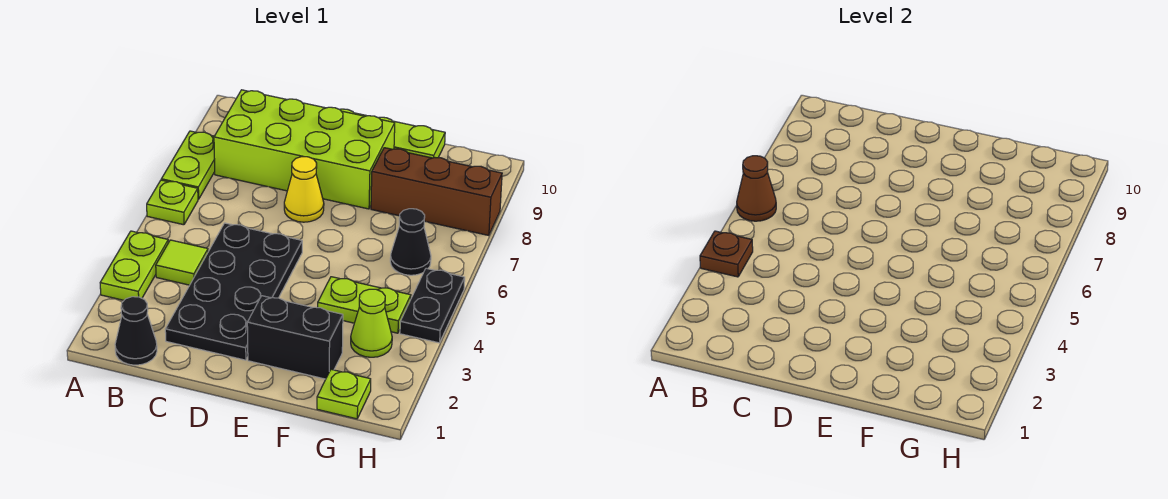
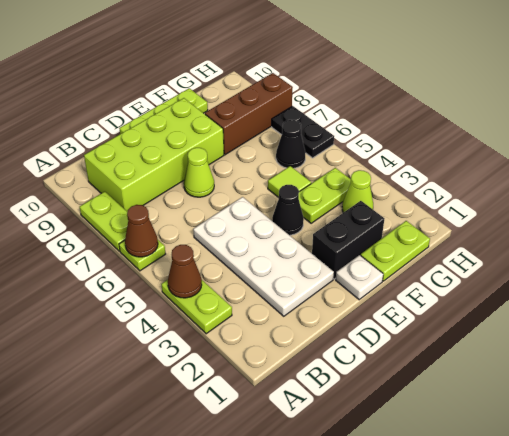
brown 1x1 plate [700,231,753,277] -> brown 1x1 cone [168,245,202,298]
black 1x1 cone [115,297,157,365] -> black 1x1 cone moved to [272,185,304,235]
lime 1x1 tile [156,240,208,285] -> lime 1x1 tile moved to [268,166,311,198]
black 2x4 plate [165,223,302,360] -> white 2x4 plate [193,197,334,316]
yellow 1x1 cone [284,157,324,222] -> lime 1x1 cone [184,148,214,197]
none -> white 1x1 plate [336,255,383,300]
lime 1x1 plate [317,369,371,419] -> lime 1x2 plate [360,221,430,281]
black 1x2 plate [400,268,465,343] -> black 1x2 plate moved to [272,106,334,158]

